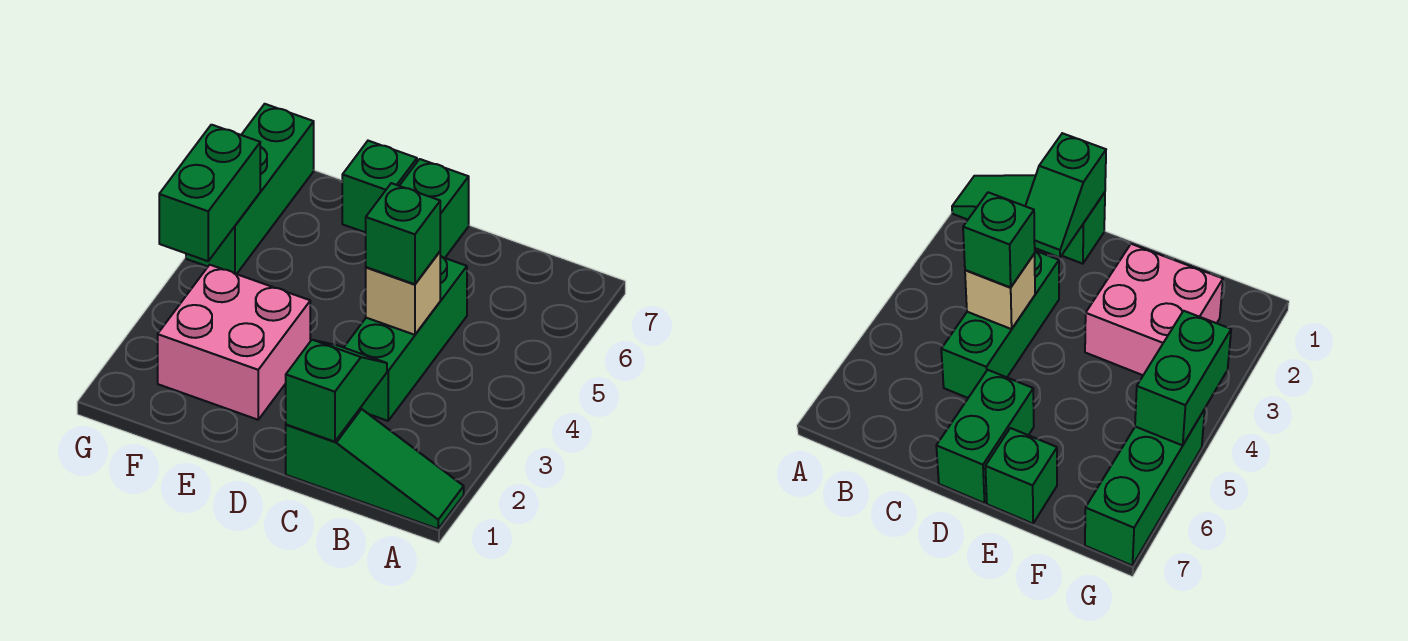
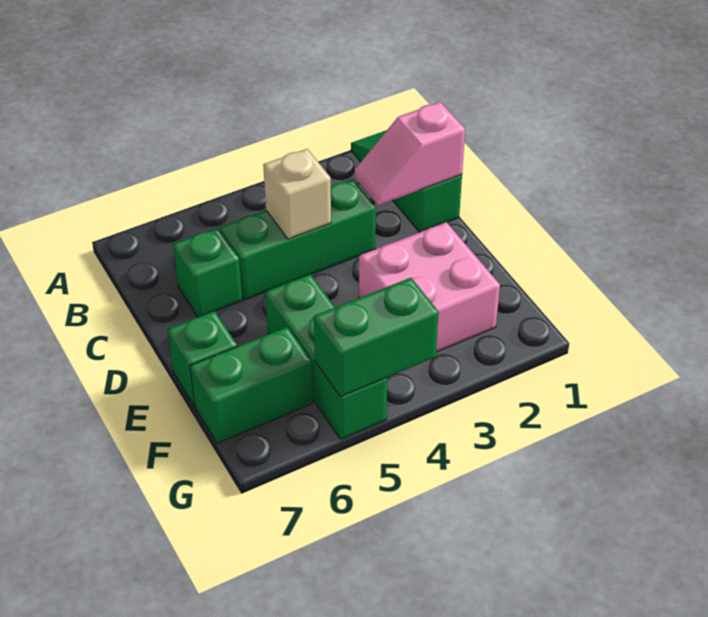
green 1x2 slope [286,340,387,442] -> pink 1x2 slope [355,102,465,205]
green 1x1 brick [366,183,440,284] -> green 1x1 brick moved to [173,228,242,317]
green 1x2 brick [400,159,469,258] -> green 1x2 brick moved to [190,327,313,443]
green 1x3 brick [186,104,314,274] -> green 1x3 brick turned to [266,274,387,439]

